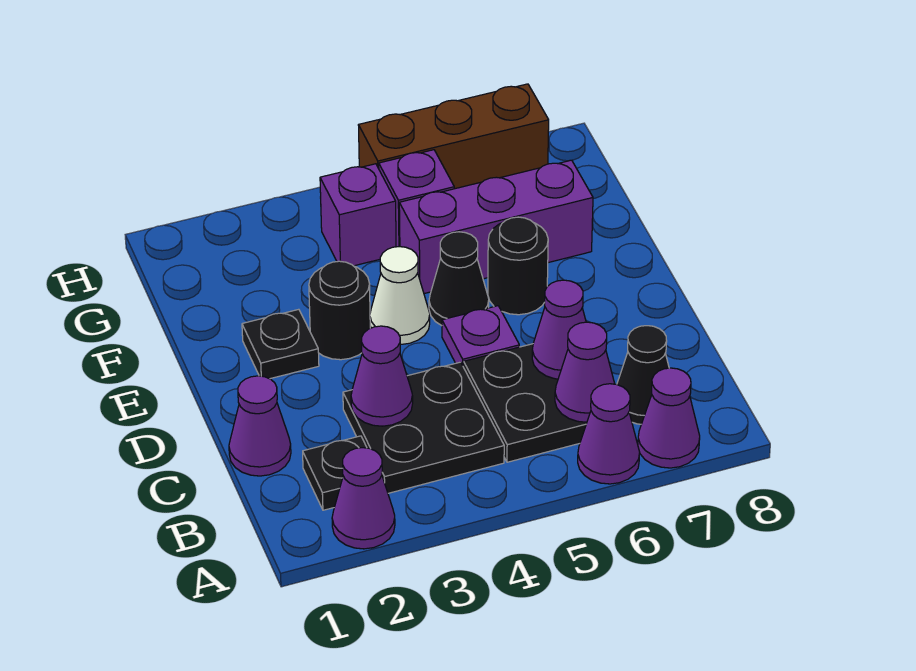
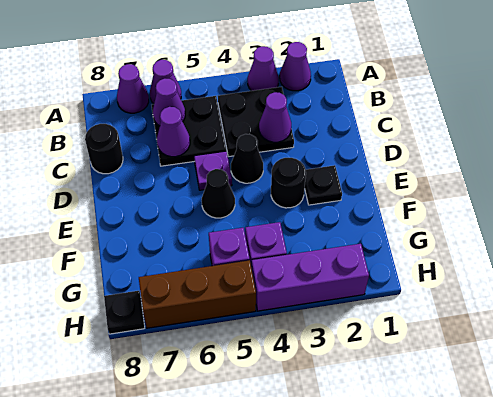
black 1x1 plate [303,436,367,510] -> black 1x1 plate moved to [104,291,145,334]
black 1x1 cone [617,326,669,424] -> black 1x1 cone moved to [231,134,263,183]
purple 1x1 cone [229,376,291,476] -> purple 1x1 cone moved to [248,46,279,91]
white 1x1 cone [370,247,430,345] -> none
black 1x1 round brick [488,217,548,315] -> black 1x1 round brick moved to [85,124,123,174]
purple 1x3 brick [399,160,593,294] -> purple 1x3 brick moved to [252,244,369,311]

